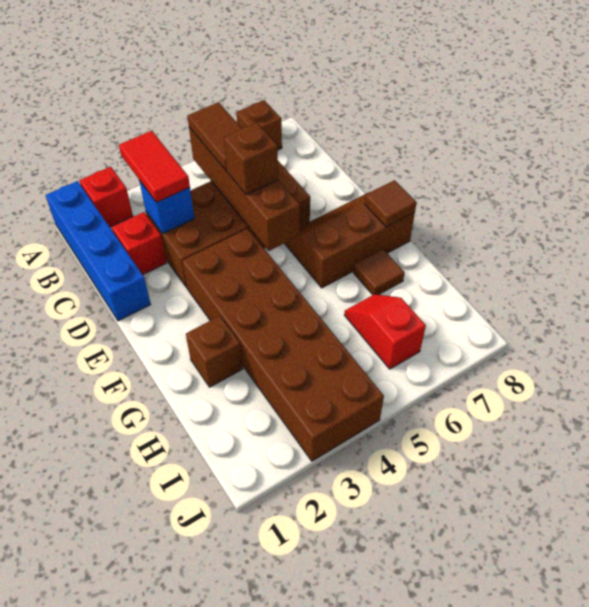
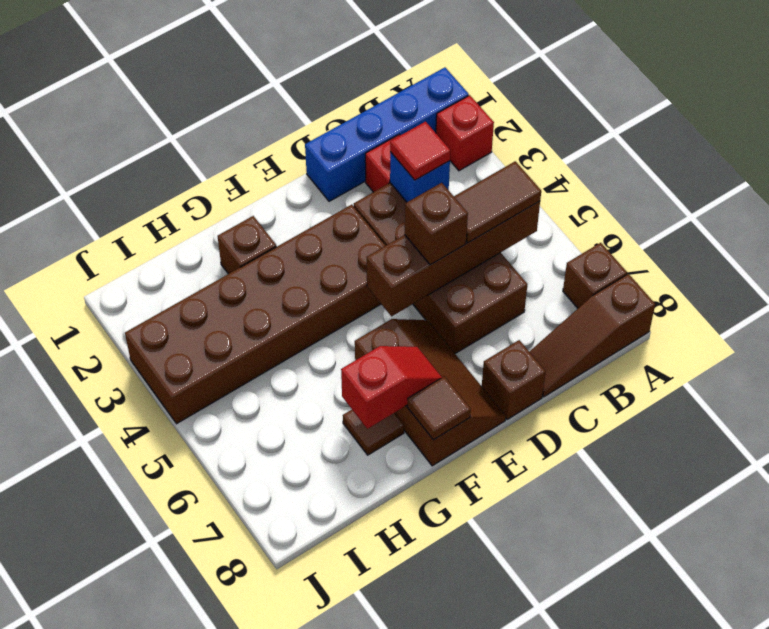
none -> brown 1x3 slope [529,274,655,397]
red 1x2 tile [119,131,190,202] -> red 1x1 tile [390,122,450,180]
none -> brown 1x1 brick [482,340,546,420]
red 1x2 slope [344,294,426,369] -> red 1x2 slope moved to [341,346,442,429]

